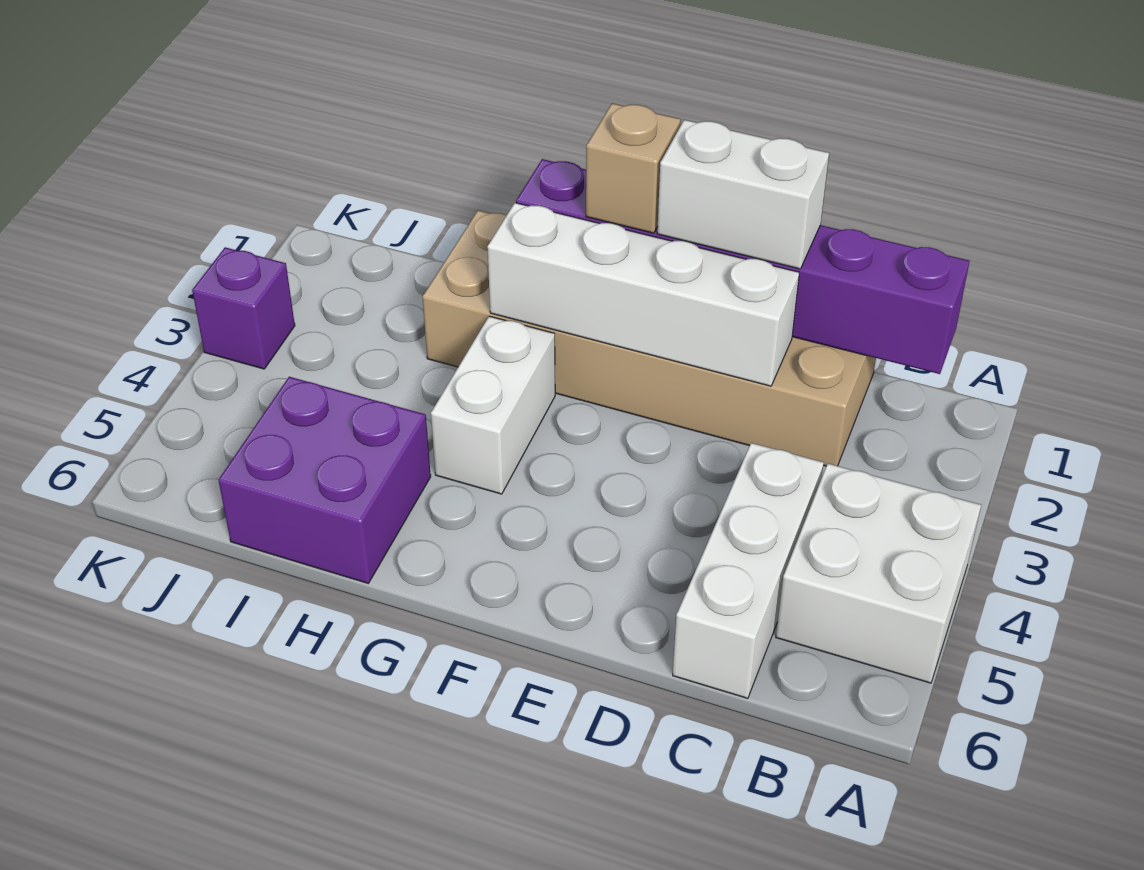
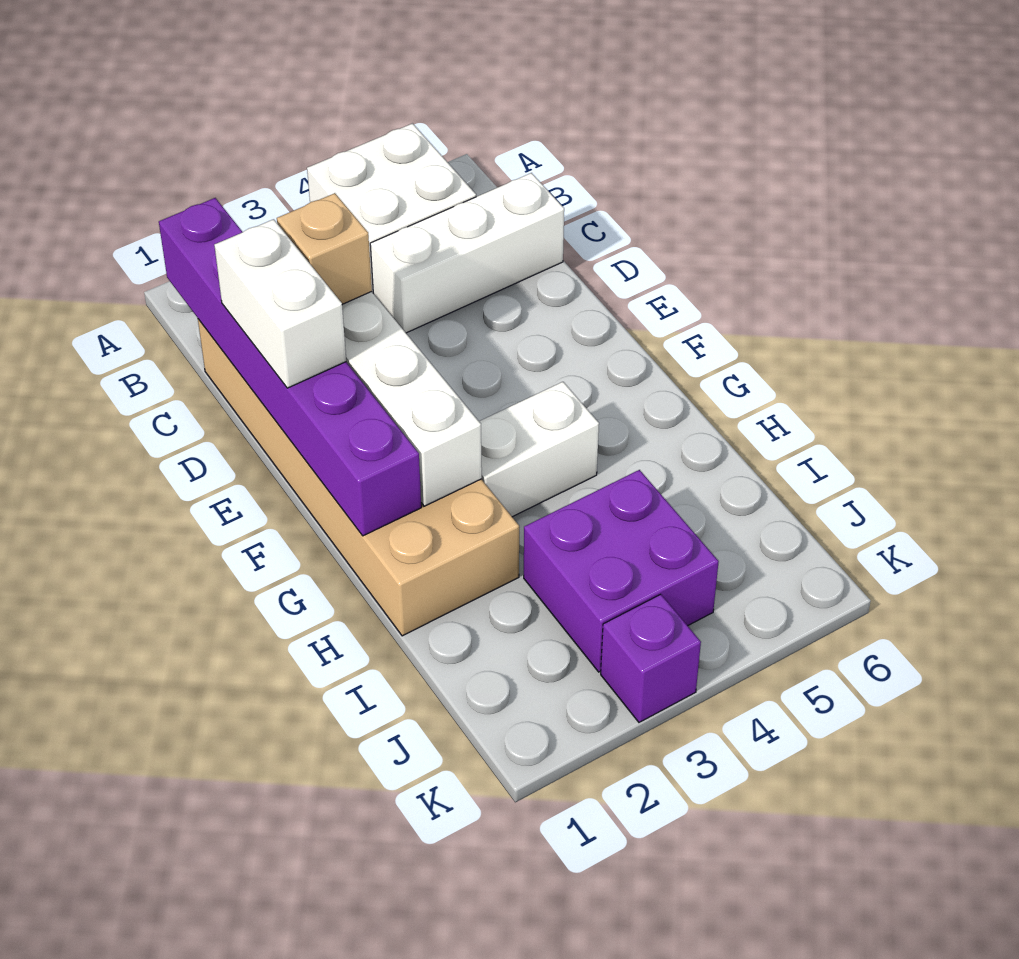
tan 1x1 brick [586,103,681,233] -> tan 1x1 brick moved to [277,193,372,304]
purple 2x2 brick [218,377,431,583] -> purple 2x2 brick moved to [524,470,719,672]

